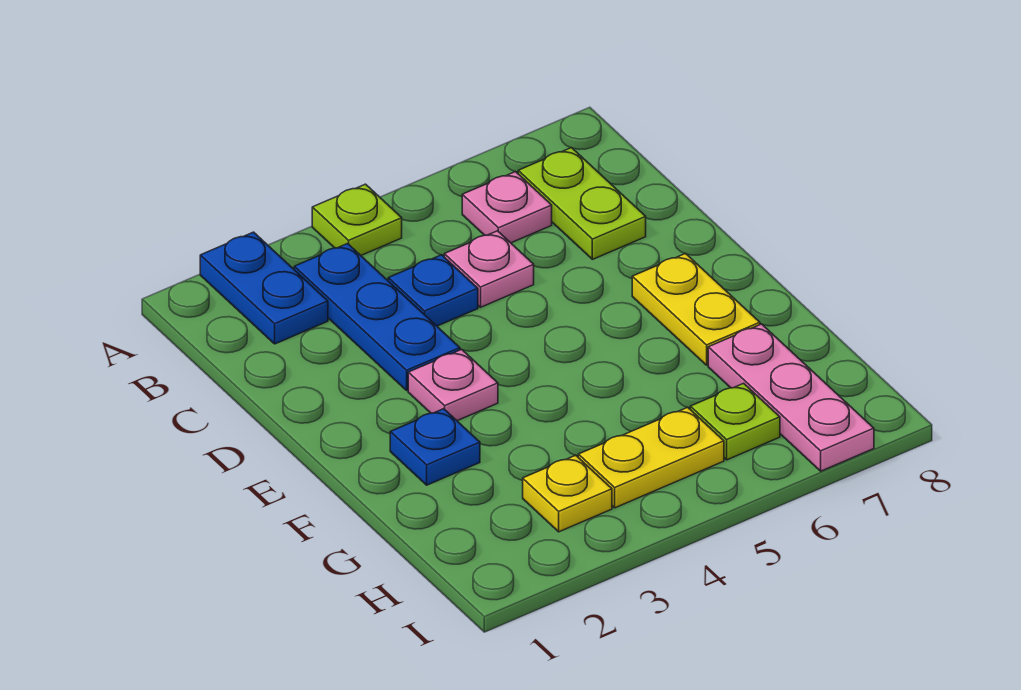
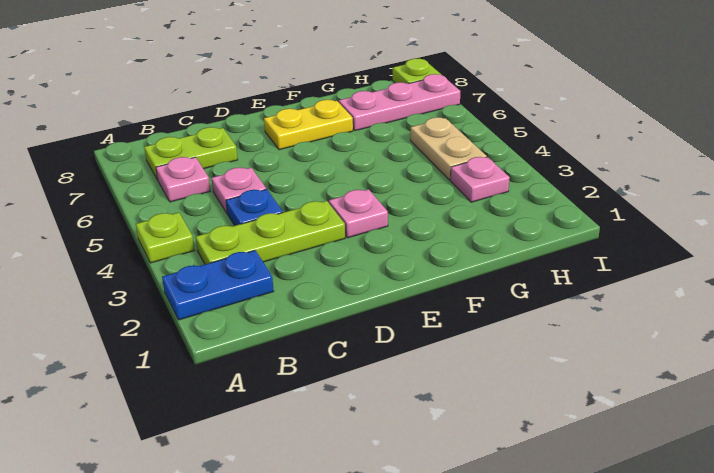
blue 1x3 plate [294,244,460,390] -> lime 1x3 plate [196,201,345,264]
blue 1x1 plate [390,409,480,485] -> none
yellow 1x1 plate [523,455,612,532] -> pink 1x1 plate [450,157,510,202]
yellow 1x2 plate [578,407,724,508] -> tan 1x2 plate [410,117,487,180]
lime 1x1 plate [690,383,780,460] -> lime 1x1 plate moved to [393,59,441,84]

